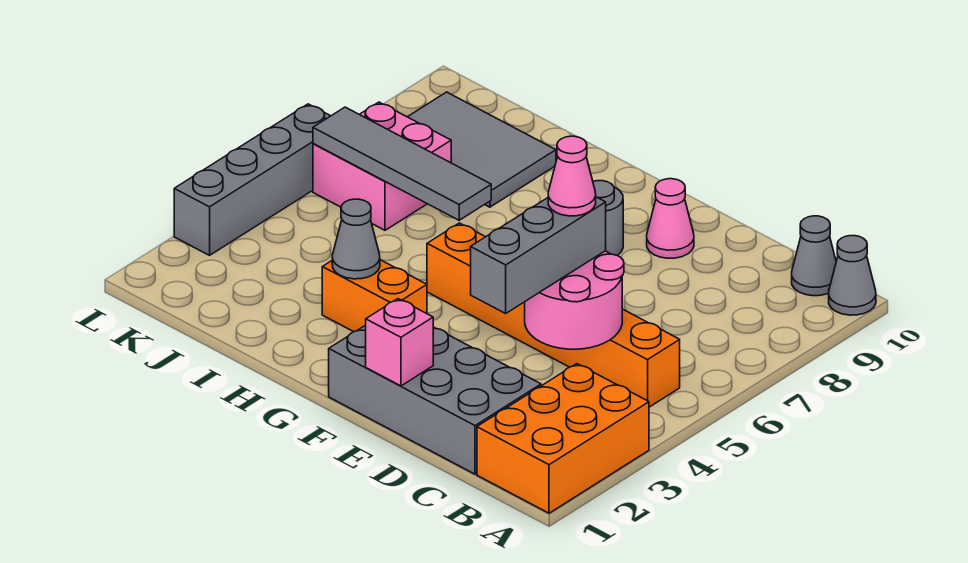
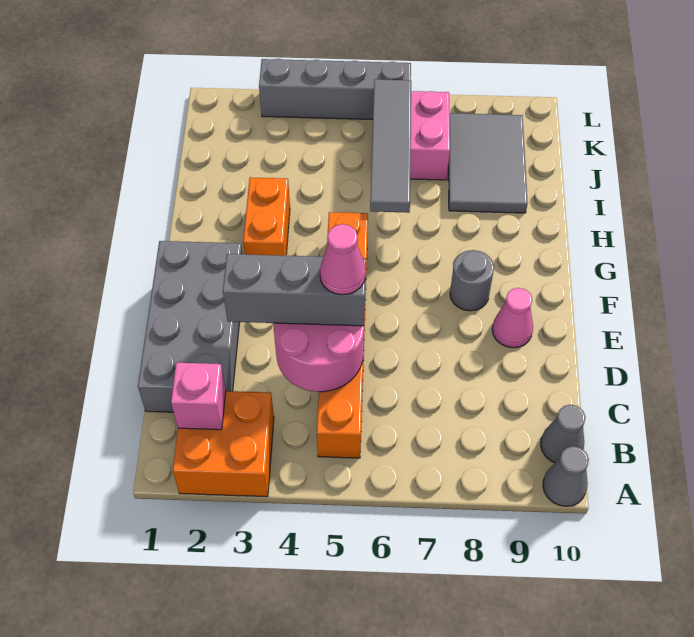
orange 2x3 brick [477,364,649,513] -> orange 2x2 brick [173,391,274,497]
pink 1x1 brick [366,299,433,386] -> pink 1x1 brick moved to [171,363,226,430]
grey 1x1 cone [332,199,380,279] -> none

